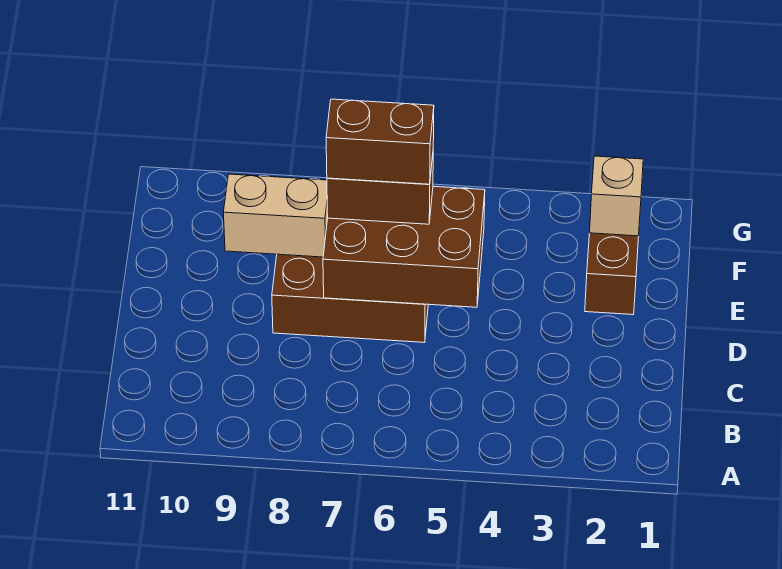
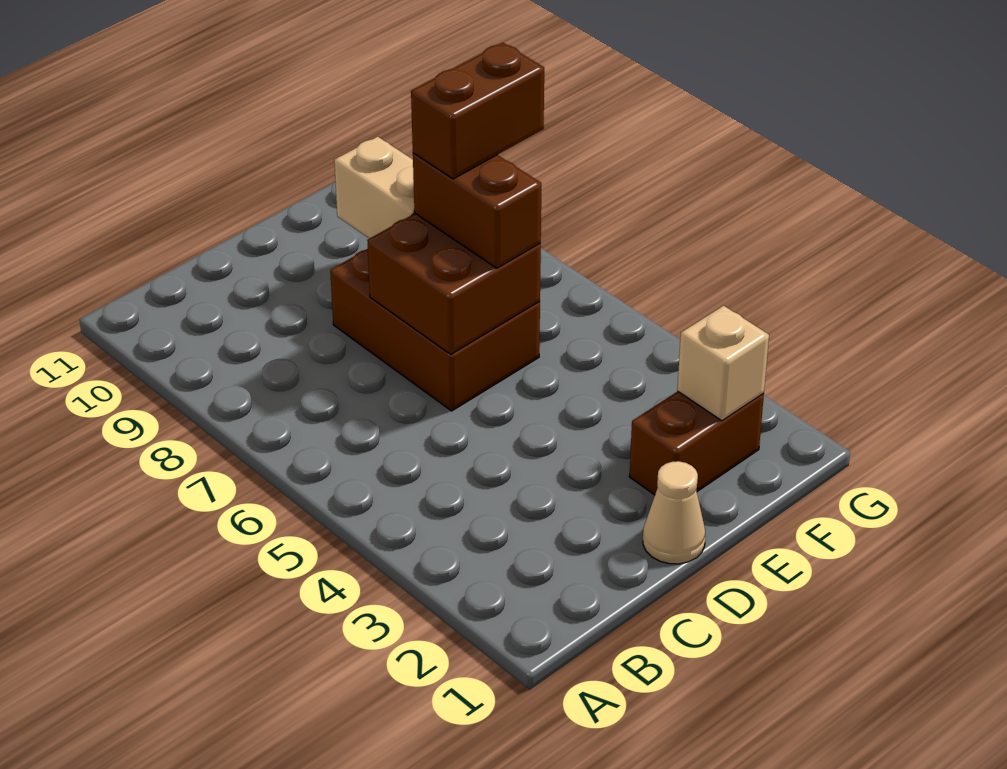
none -> tan 1x1 cone [643,461,705,564]
brown 2x3 brick [323,186,485,307] -> brown 2x2 brick [367,214,541,354]
brown 1x2 brick [326,99,434,184] -> brown 1x2 brick turned to [411,43,544,179]

